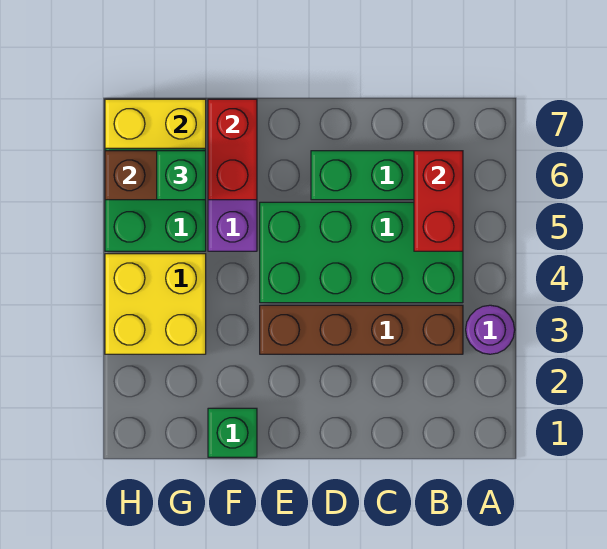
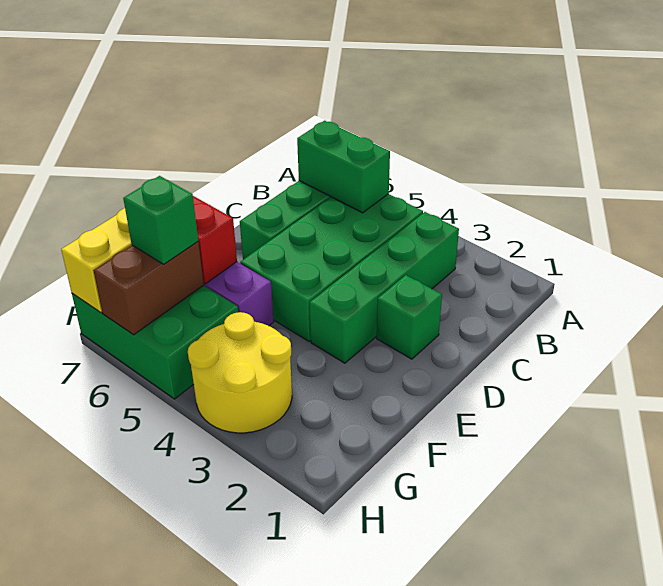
purple 1x1 round brick [466,305,515,354] -> none
brown 1x4 brick [260,305,463,354] -> green 1x4 brick [310,212,459,363]
red 1x2 brick [414,151,463,251] -> green 1x2 brick [297,121,390,213]
green 1x1 brick [208,408,257,457] -> green 1x1 brick moved to [377,275,442,359]
yellow 2x2 brick [105,254,206,354] -> yellow 2x2 round brick [188,312,292,433]

